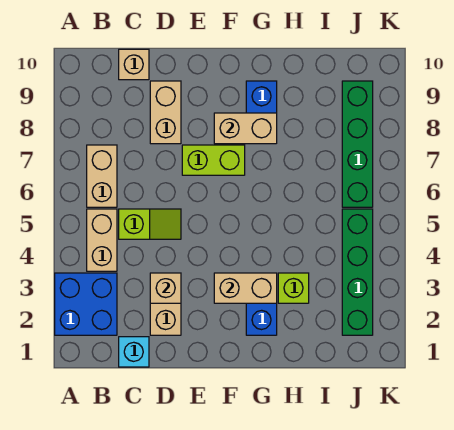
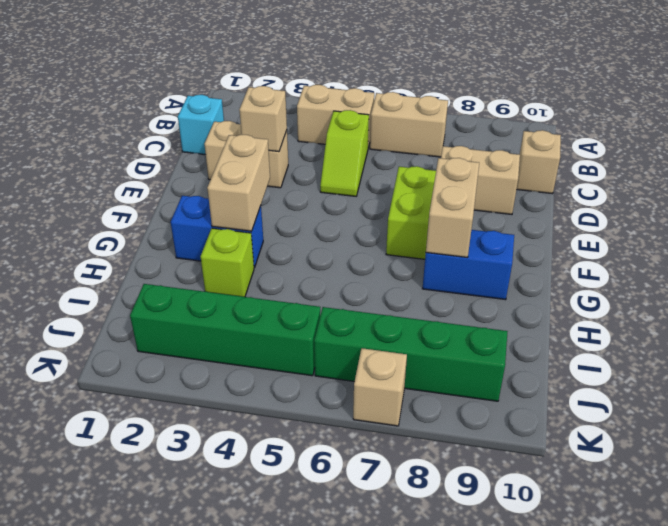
blue 2x2 brick [55,273,117,335] -> none
none -> tan 1x1 brick [353,348,407,426]

